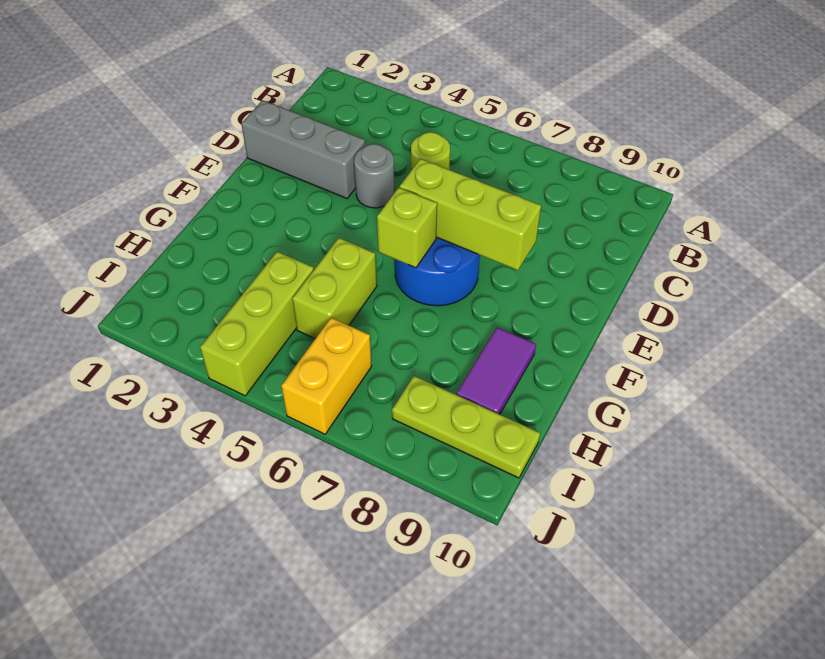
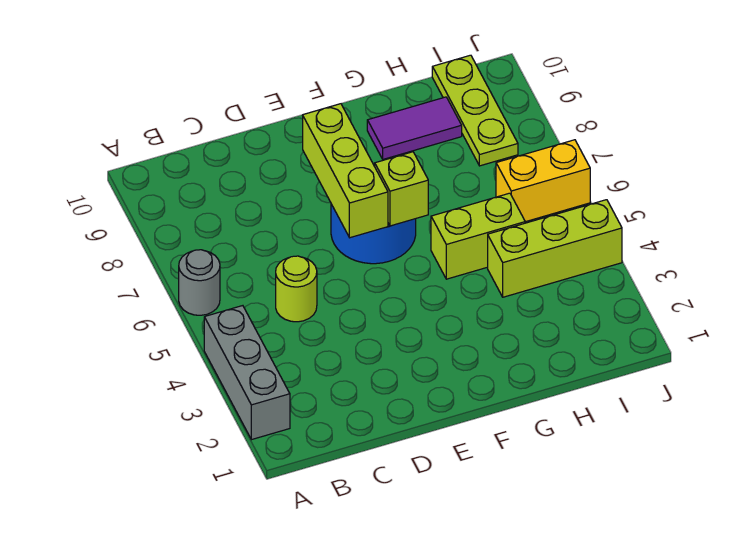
grey 1x3 brick [241,100,365,198] -> grey 1x3 brick moved to [204,306,290,440]
grey 1x1 round brick [354,144,394,208] -> grey 1x1 round brick moved to [179,250,220,315]

